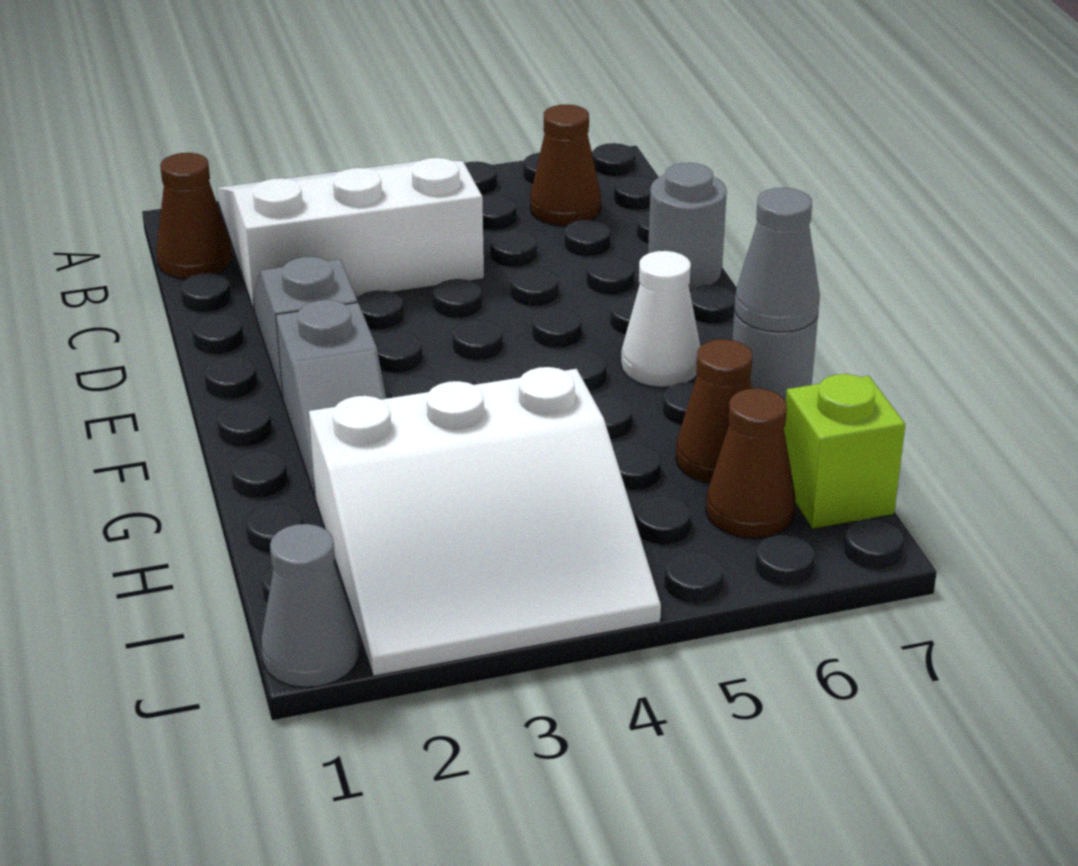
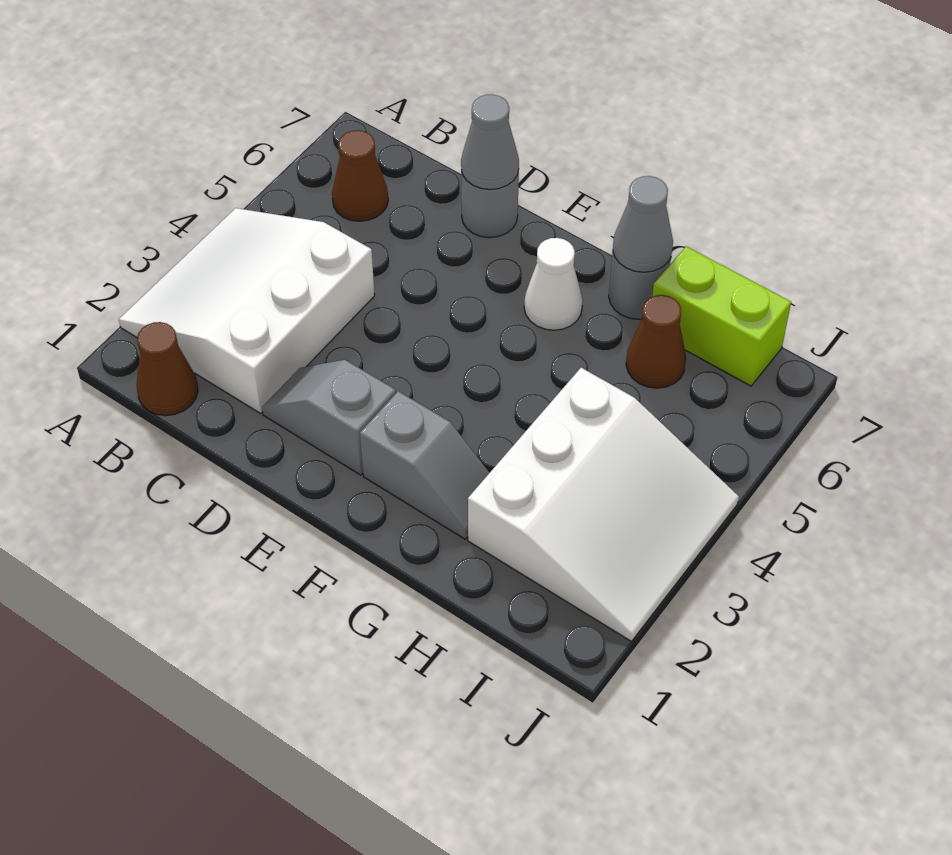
brown 1x1 cone [706,388,796,539] -> none
lime 1x1 brick [784,374,905,529] -> lime 1x2 brick [652,246,791,386]
grey 1x1 cone [262,524,359,687] -> grey 1x1 cone moved to [461,95,519,190]

